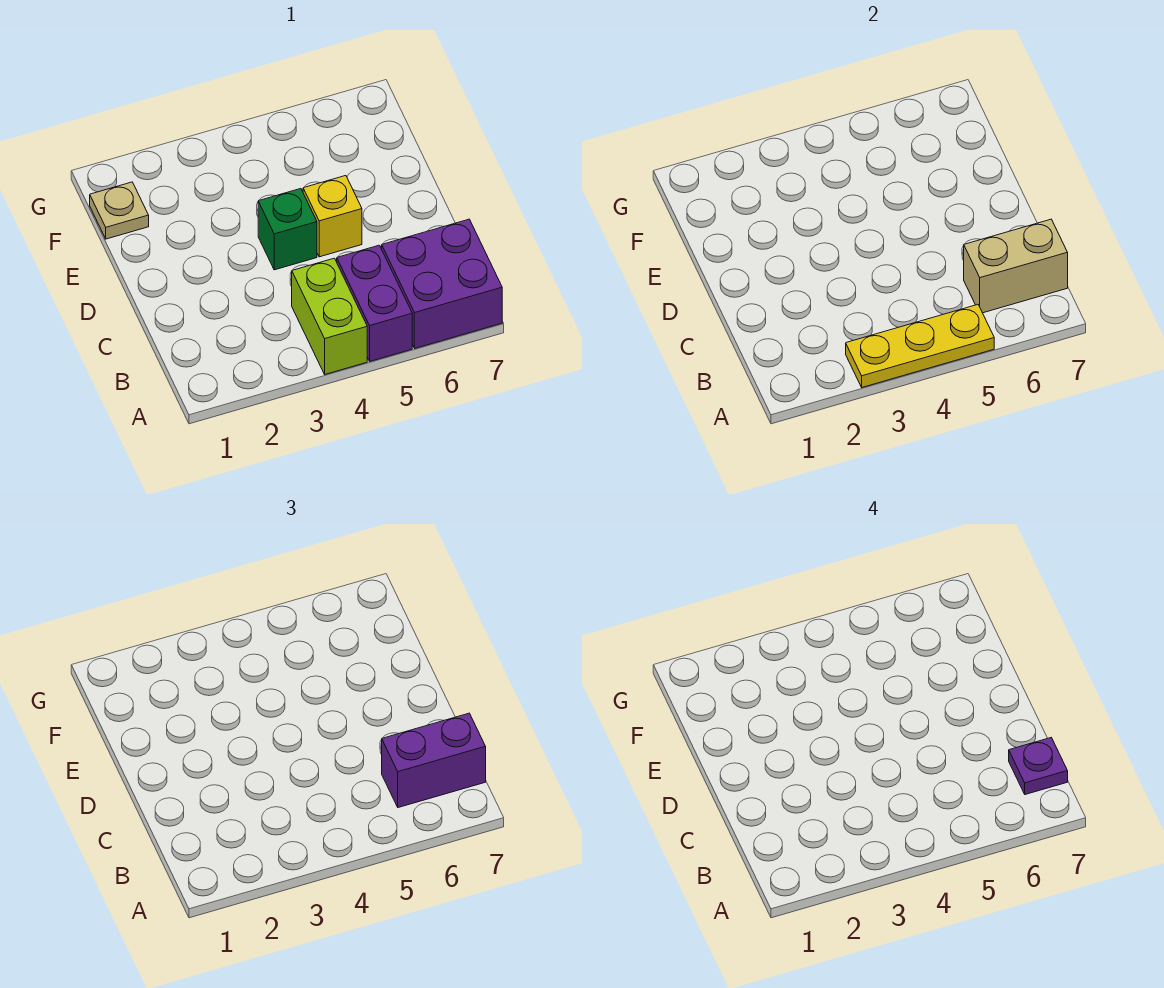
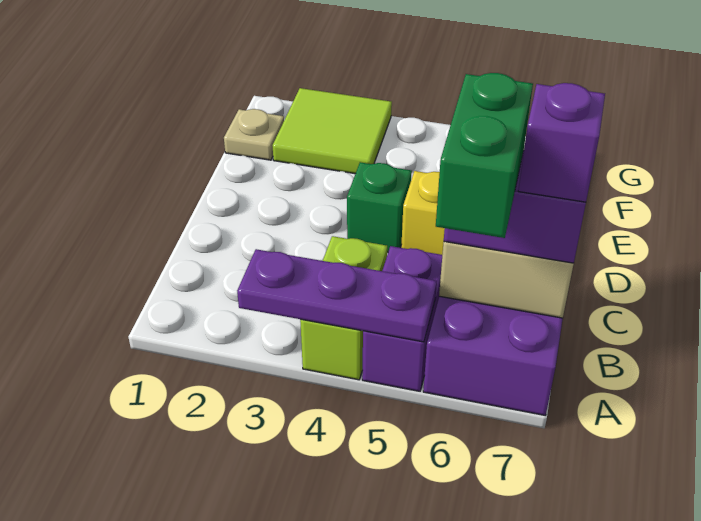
yellow 1x3 plate [846,305,994,387] -> purple 1x3 plate [237,249,437,342]
none -> green 1x2 brick [436,73,533,238]
purple 1x1 plate [1009,738,1068,795] -> purple 1x1 brick [518,83,605,202]
none -> lime 2x2 tile [273,88,392,174]

